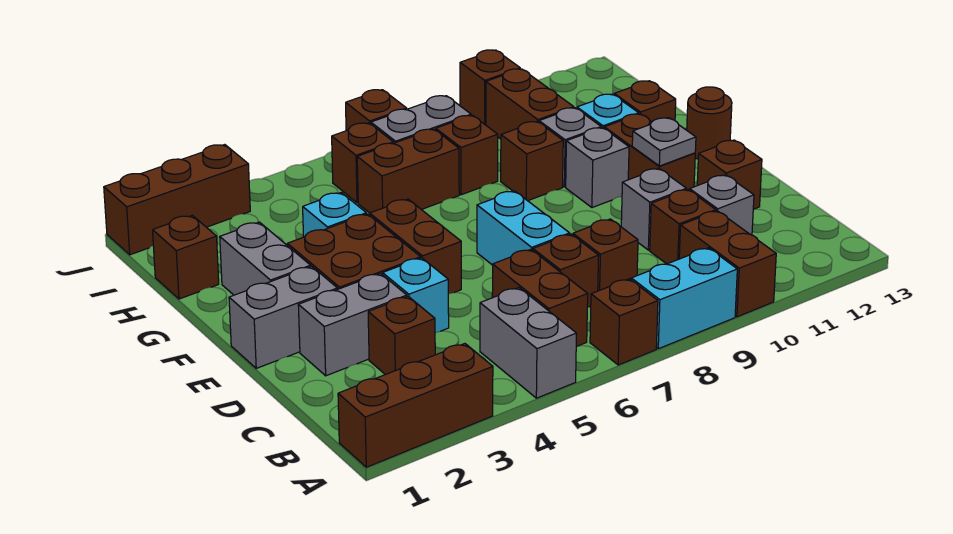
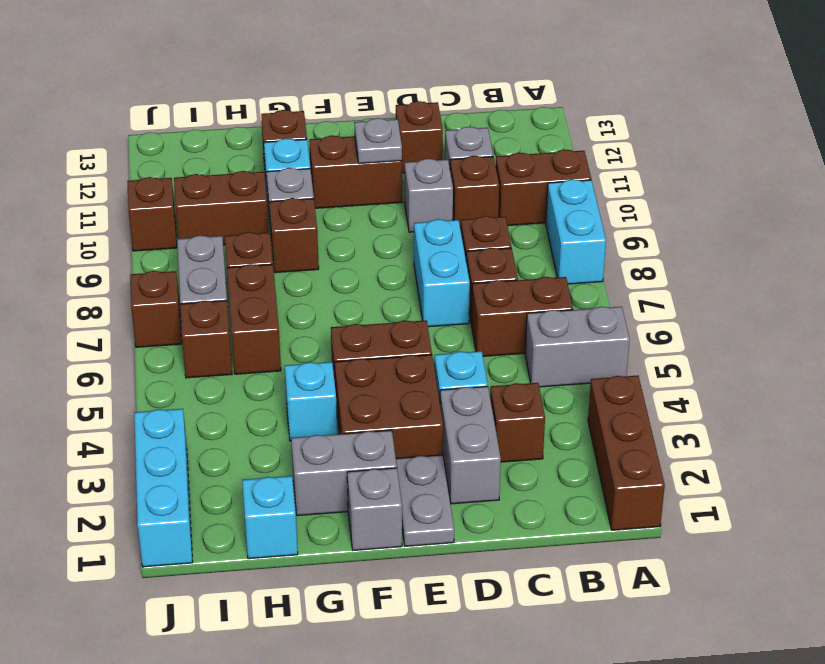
brown 1x1 brick [590,279,658,365] -> none
cyan 1x2 brick [477,191,570,265] -> cyan 1x2 brick turned to [414,219,470,327]
grey 1x2 brick [229,266,337,368] -> grey 1x2 plate [396,455,454,546]
grey 1x1 brick [566,128,629,208] -> grey 1x1 brick moved to [347,468,402,551]
brown 1x1 round brick [687,87,732,159] -> none
brown 1x1 brick [153,215,219,299] -> cyan 1x1 brick [242,476,298,559]
brown 1x3 brick [104,145,250,255] -> cyan 1x3 brick [134,409,193,567]

